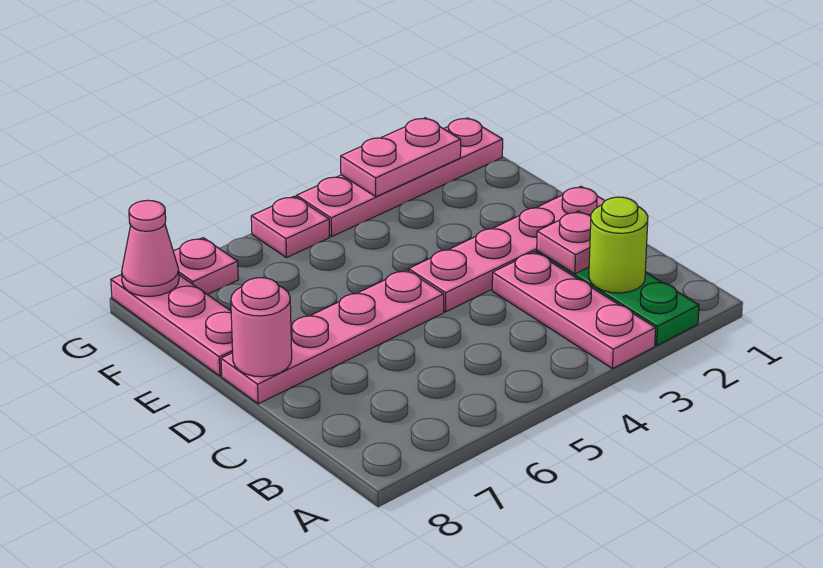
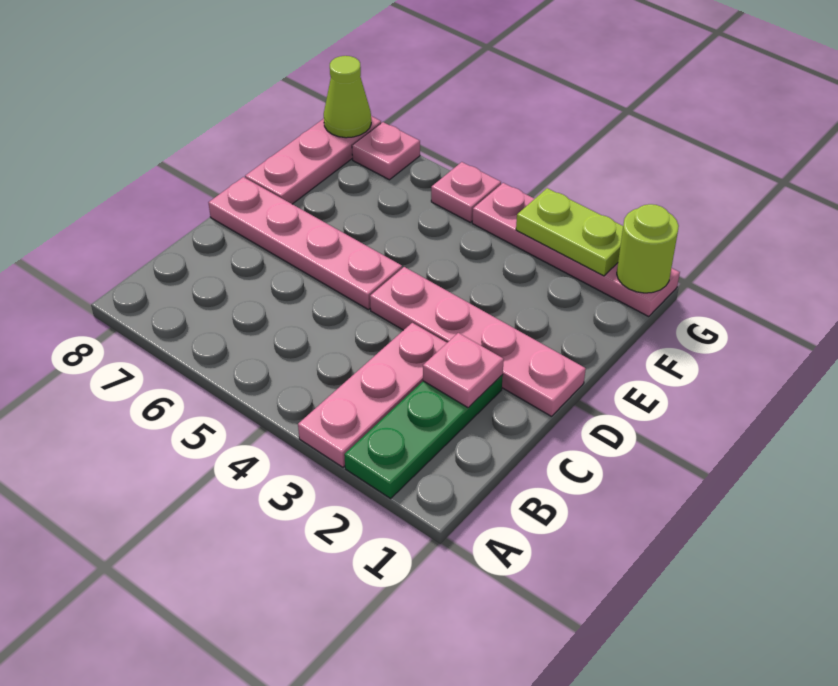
lime 1x1 round brick [589,197,648,293] -> lime 1x1 round brick moved to [617,204,679,293]
pink 1x1 round brick [231,278,292,377] -> none
pink 1x2 plate [341,118,461,197] -> lime 1x2 plate [516,188,623,276]
pink 1x1 cone [122,200,179,296] -> lime 1x1 cone [324,56,371,138]

